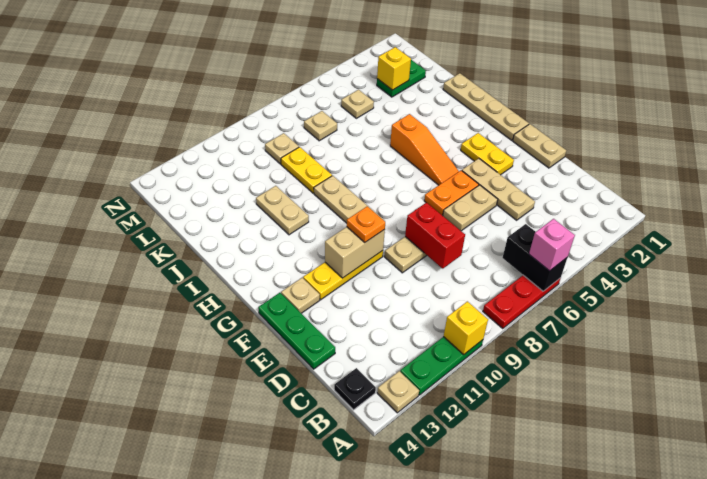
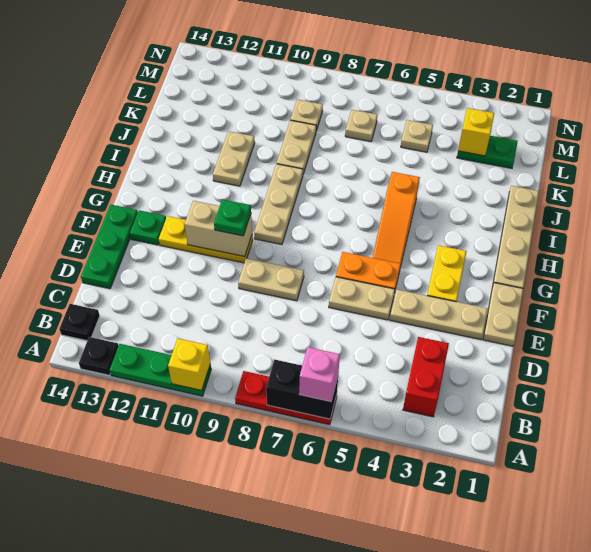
black 1x2 brick [503,224,567,291] -> black 1x2 brick turned to [266,359,338,419]
tan 1x1 plate [377,371,419,413] -> black 1x1 plate [79,337,119,375]
tan 1x3 plate [462,159,535,220] -> tan 1x3 plate turned to [390,290,488,340]
red 1x2 brick [405,203,465,268] -> red 1x2 brick moved to [403,337,449,417]
orange 1x1 plate [347,206,385,242] -> green 1x1 plate [214,199,251,236]
tan 1x1 plate [281,278,320,313] -> green 1x1 plate [130,210,166,245]
yellow 1x2 plate [281,147,332,193] -> tan 1x2 plate [277,120,316,174]

